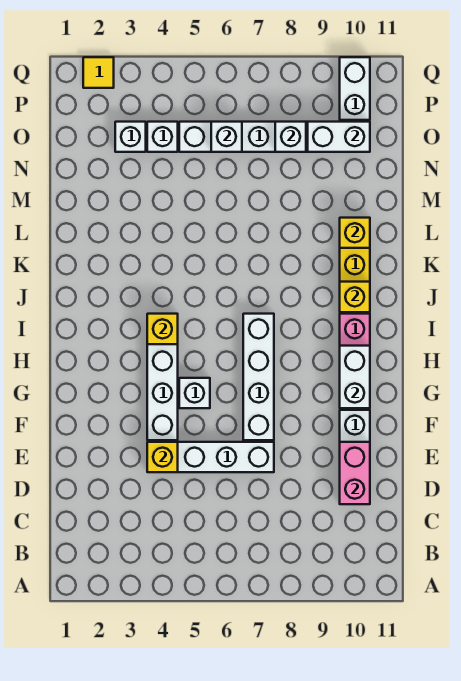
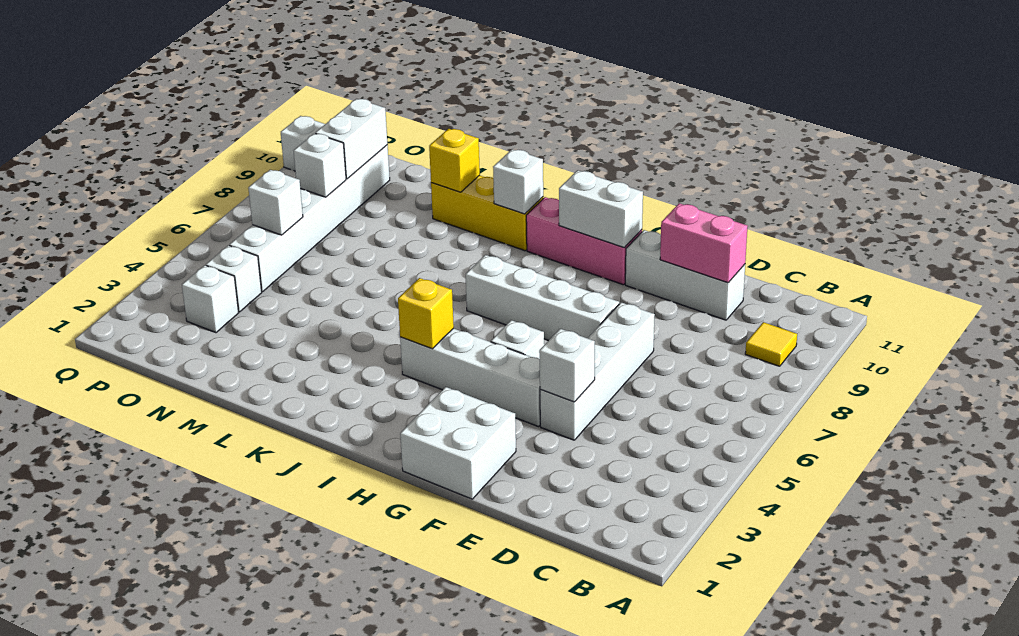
yellow 1x1 brick [147,442,178,472] -> white 1x1 brick [539,329,595,402]
none -> white 2x2 brick [400,387,516,499]
yellow 1x1 brick [340,282,370,312] -> white 1x1 brick [493,149,543,214]
yellow 1x1 tile [83,57,114,88] -> yellow 1x1 tile moved to [745,322,797,366]

